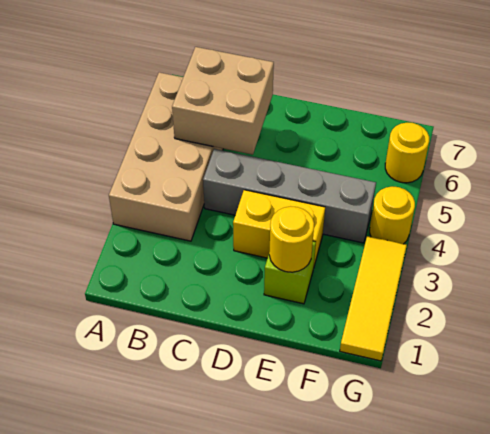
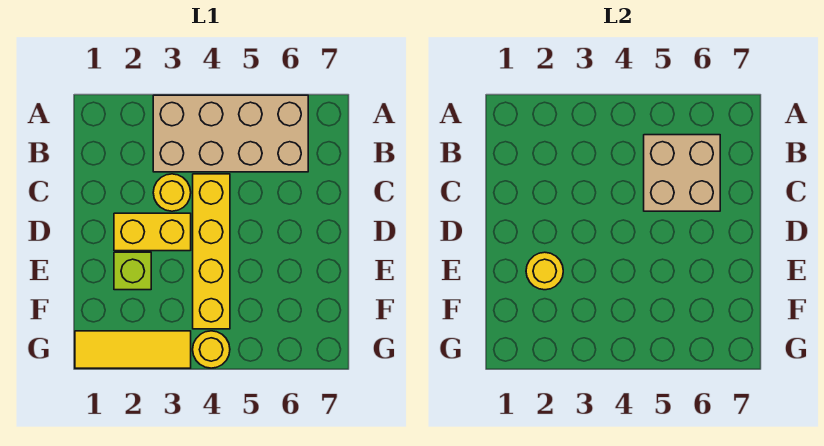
grey 1x4 brick [203,149,376,243] -> yellow 1x4 brick [193,174,230,329]
yellow 1x2 brick [233,190,325,266] -> yellow 1x2 brick turned to [114,213,191,251]
yellow 1x1 round brick [385,123,429,183] -> yellow 1x1 round brick moved to [153,174,191,211]

